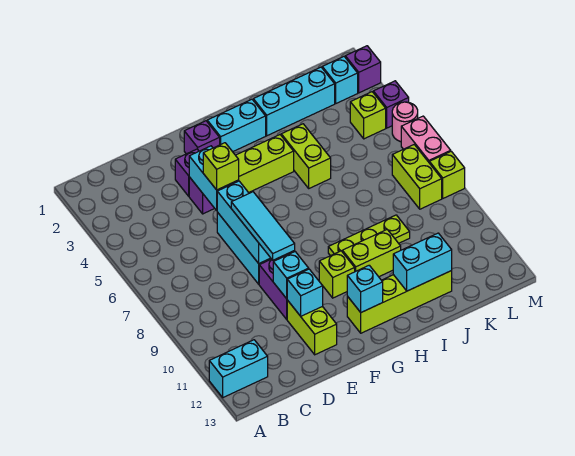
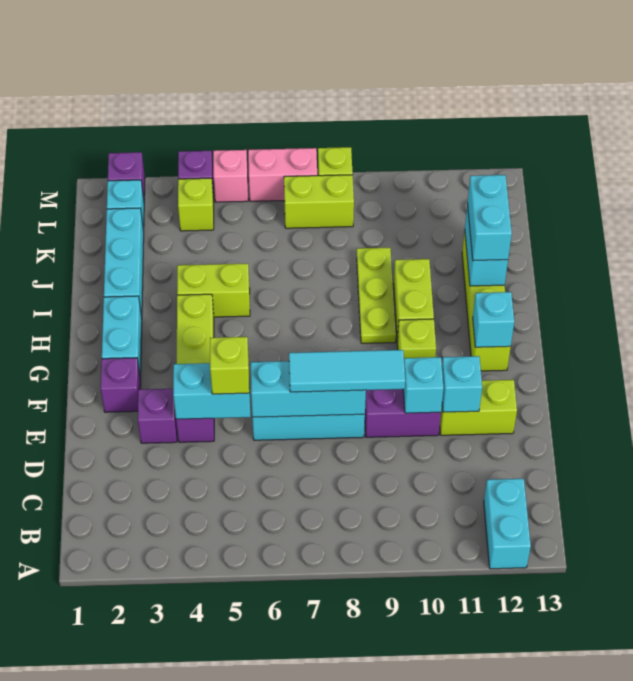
none -> cyan 1x2 brick [467,175,512,261]
pink 1x1 round brick [392,102,418,142] -> pink 1x1 brick [213,150,248,202]

